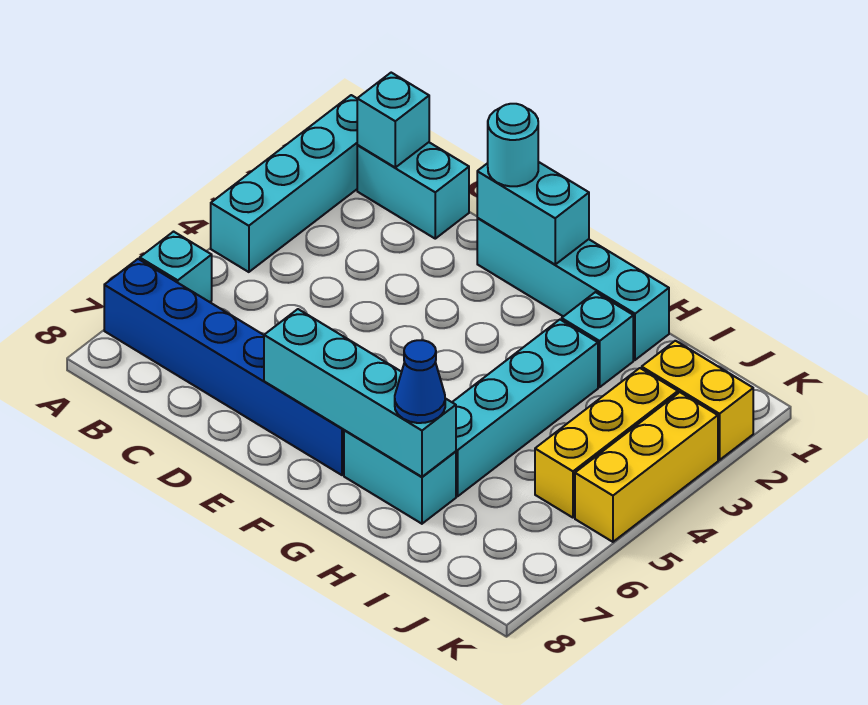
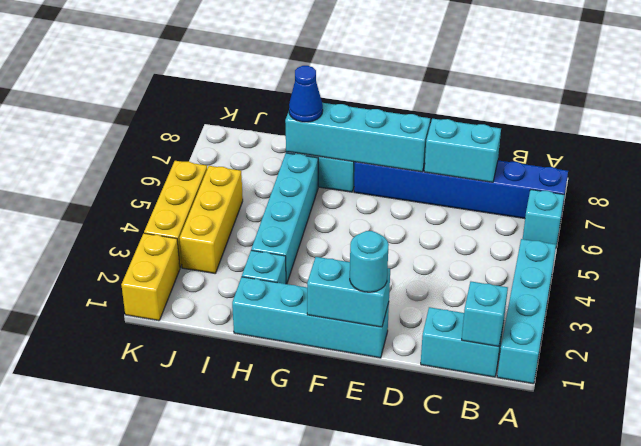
none -> cyan 1x2 brick [424,119,501,182]
yellow 1x2 brick [642,341,753,460] -> yellow 1x2 brick turned to [121,233,180,321]

